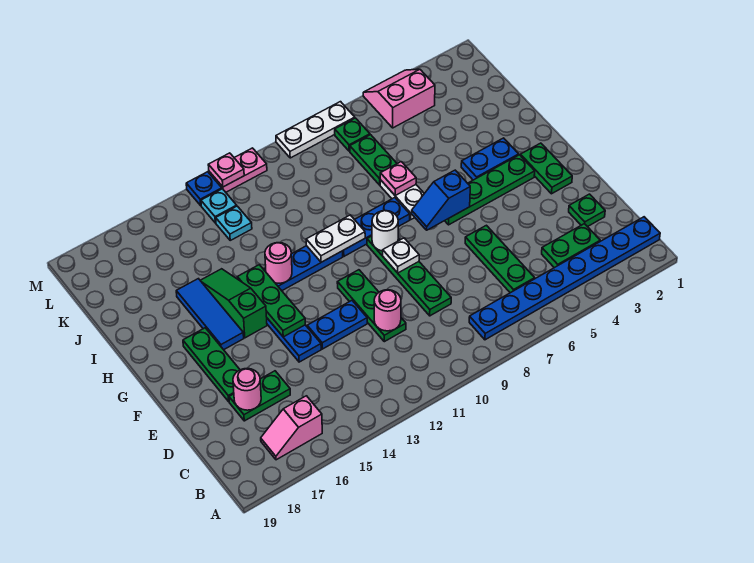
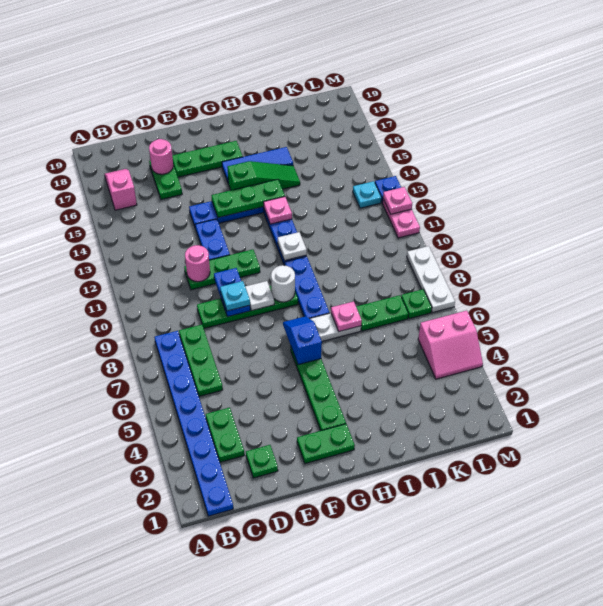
green 1x3 plate [465,225,535,293] -> green 1x3 plate turned to [179,325,223,396]
blue 1x2 plate [461,138,519,180] -> blue 1x2 plate moved to [214,268,250,317]
white 1x2 plate [306,215,365,262] -> white 1x1 plate [278,232,307,261]
pink 1x1 round brick [265,243,292,283] -> pink 1x1 plate [264,197,292,224]
cyan 1x1 plate [216,206,252,240] -> cyan 1x1 plate moved to [220,281,250,311]
pink 2x2 slope [363,69,435,128] -> pink 2x2 slope turned to [418,311,483,379]

